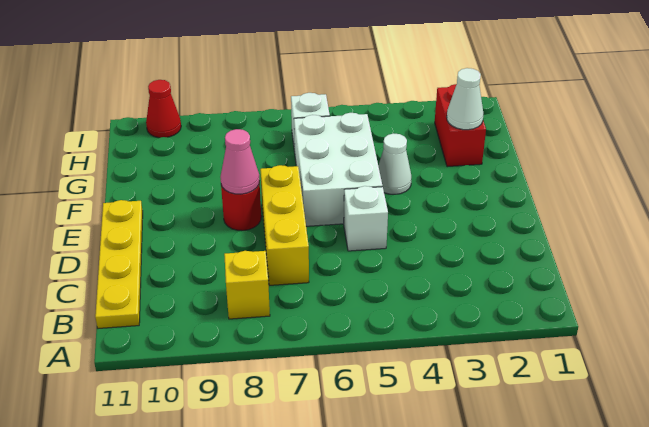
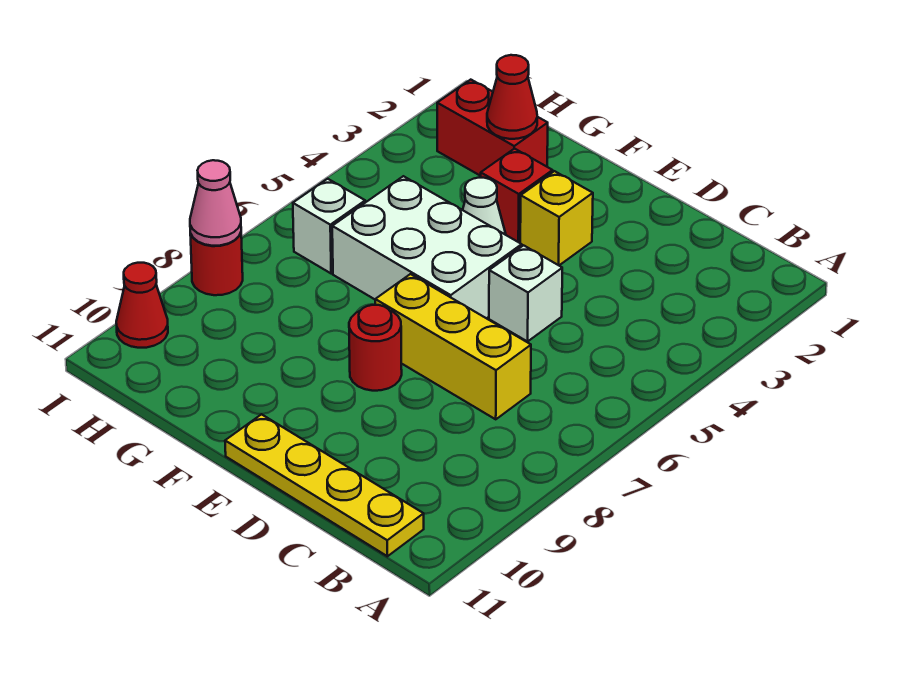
yellow 1x1 brick [224,251,270,319] -> yellow 1x1 brick moved to [520,171,593,265]
pink 1x1 cone [220,129,260,194] -> pink 1x1 cone moved to [190,160,241,246]
none -> red 1x1 brick [481,148,553,242]
white 1x1 cone [447,68,483,130] -> red 1x1 cone [487,55,537,139]
none -> red 1x1 round brick [190,233,243,295]

